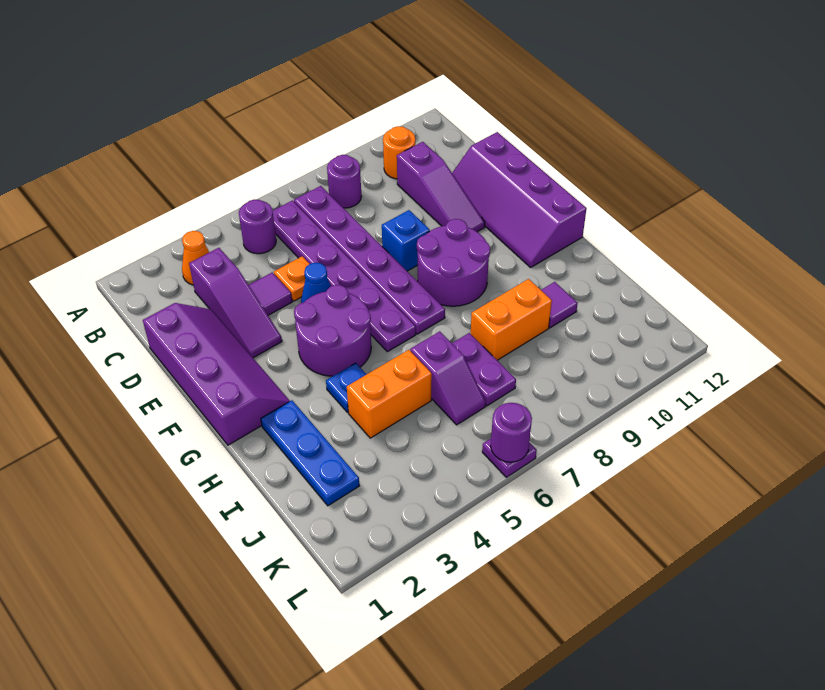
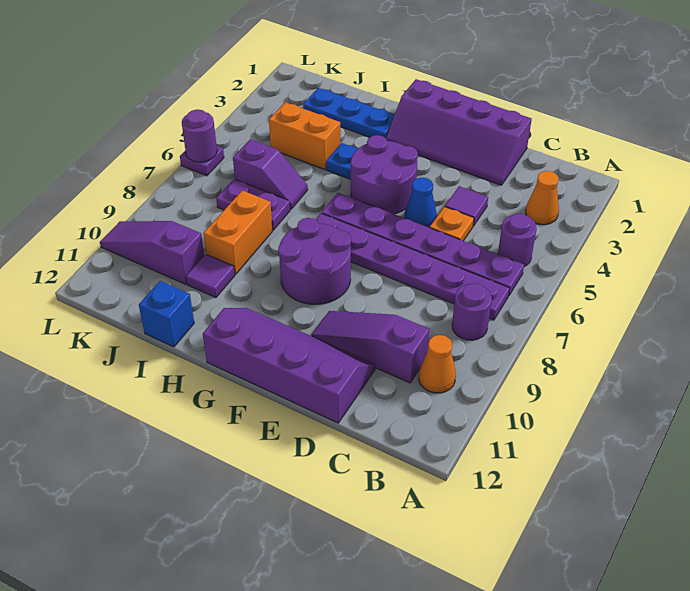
orange 1x1 round brick [383,126,415,179] -> orange 1x1 cone [419,335,456,393]
purple 1x3 slope [189,248,282,358] -> purple 1x3 slope moved to [100,221,204,284]
blue 1x1 brick [382,210,430,271] -> blue 1x1 brick moved to [139,281,194,347]
orange 1x2 brick [347,350,432,438] -> orange 1x2 brick turned to [269,102,340,170]
purple 1x2 slope [410,331,486,425] -> purple 1x2 slope turned to [233,139,308,209]

